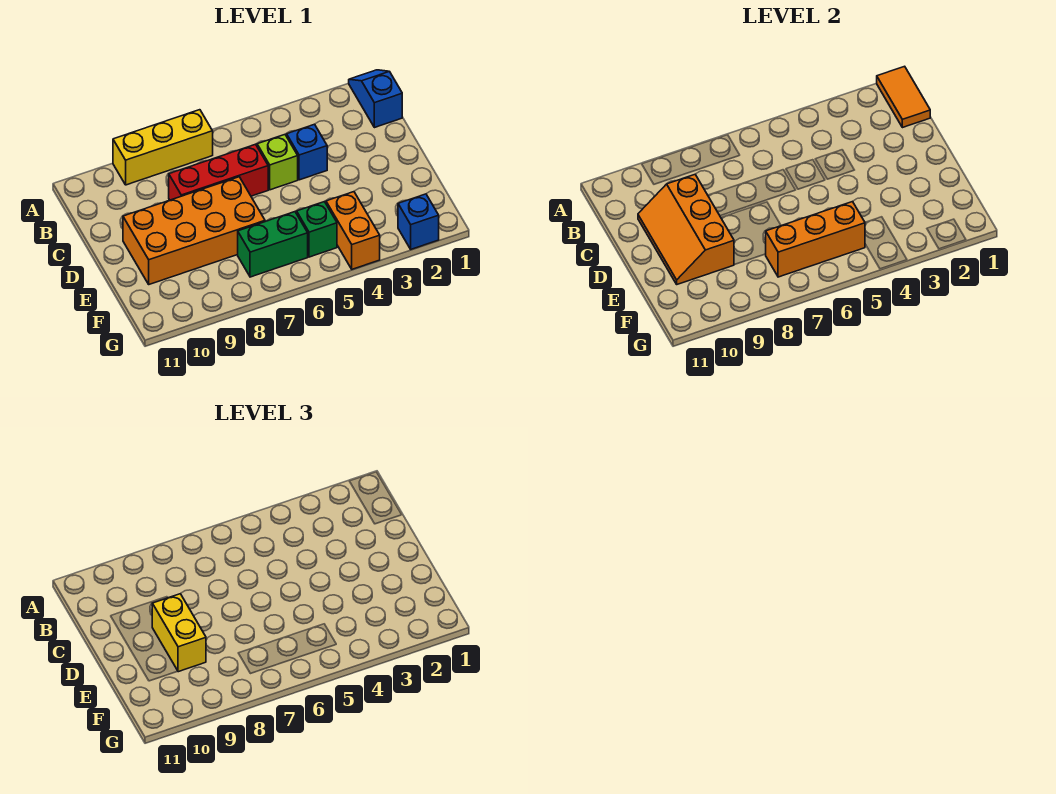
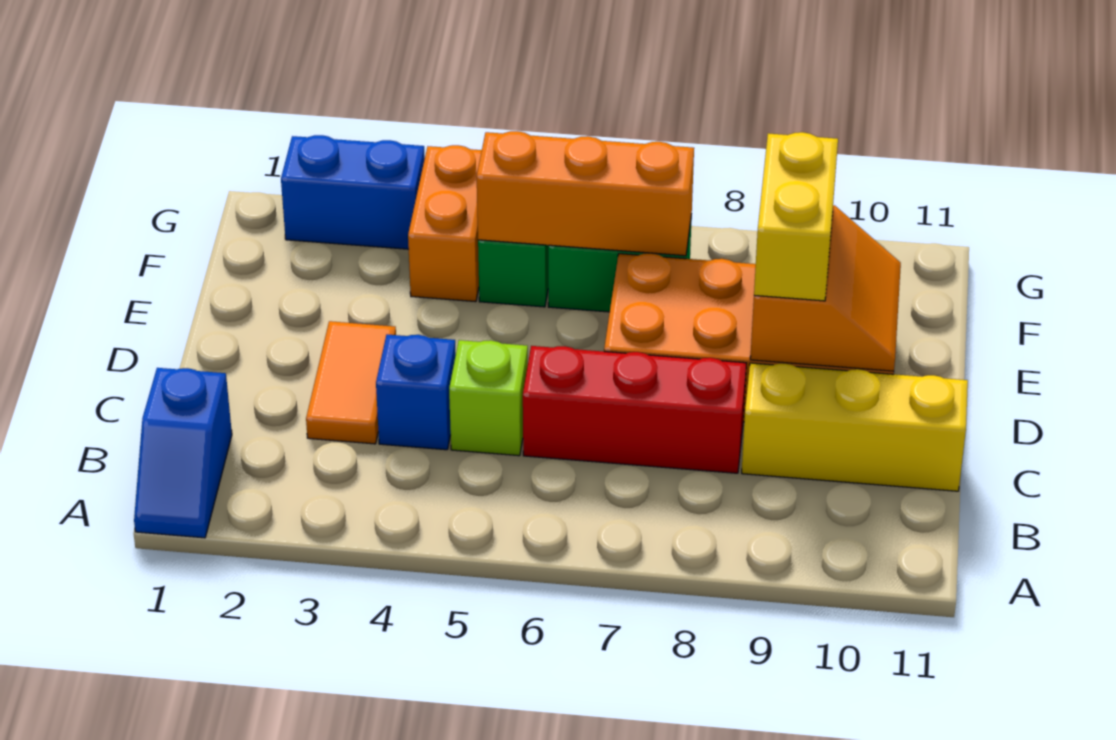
orange 1x2 tile [877,66,930,128] -> orange 1x2 tile moved to [306,321,396,444]
yellow 1x3 brick [113,110,213,185] -> yellow 1x3 brick moved to [742,363,968,491]
orange 2x3 slope [638,174,734,284] -> orange 2x2 slope [750,205,901,371]
blue 1x1 brick [398,194,439,249] -> blue 1x2 brick [281,135,425,249]

